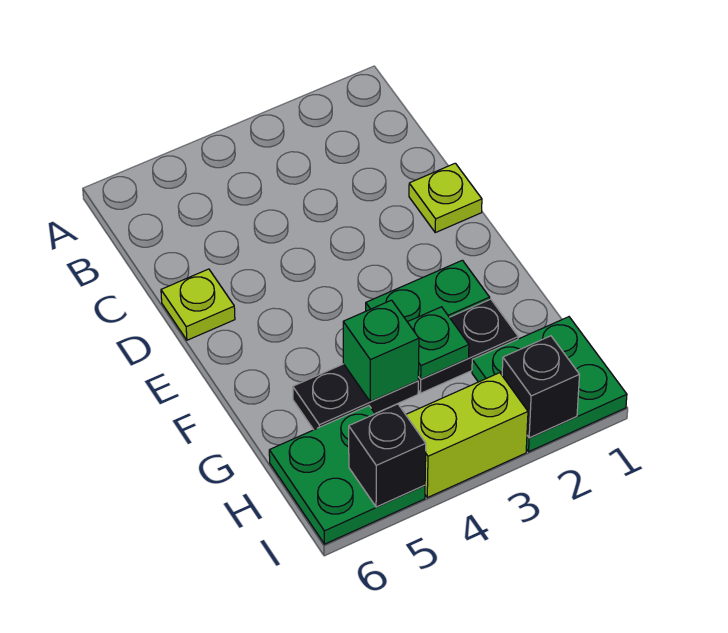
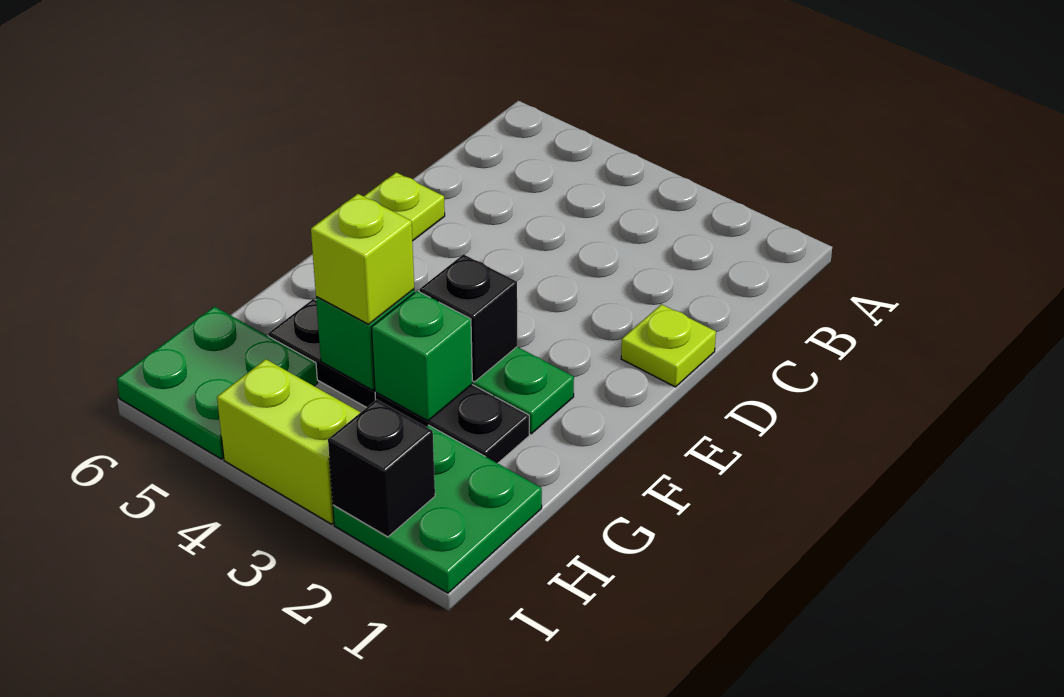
green 1x1 plate [408,307,469,379] -> green 1x1 brick [371,291,472,421]
none -> lime 1x1 brick [311,194,414,324]
black 1x1 brick [349,404,426,507] -> black 1x1 brick moved to [419,254,517,382]

